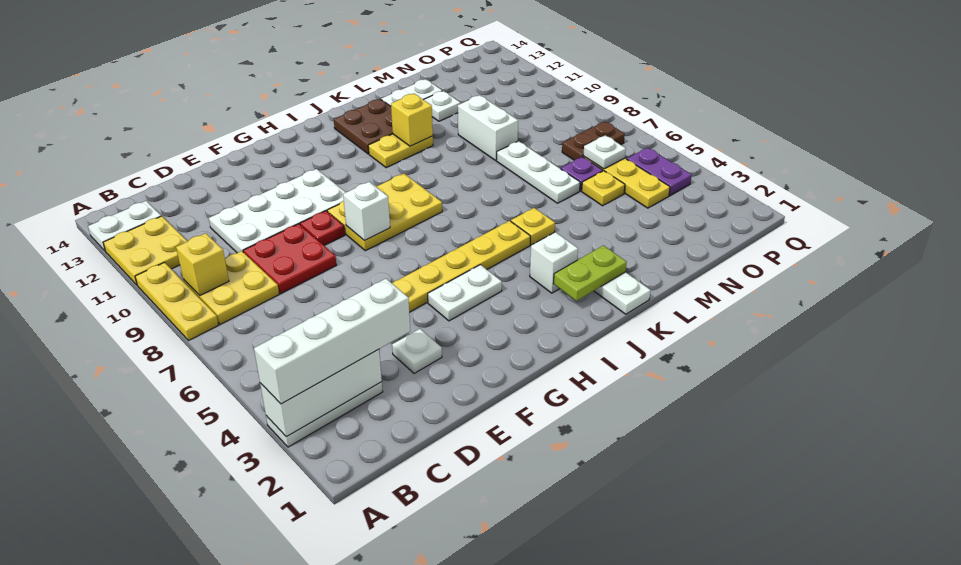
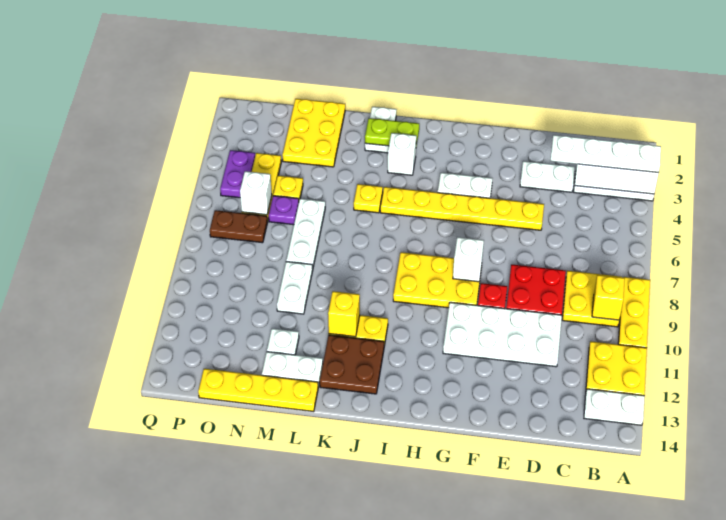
white 1x4 brick [254,279,410,404] -> white 1x4 plate [550,135,661,173]
white 1x1 plate [392,329,442,374] -> white 1x2 plate [520,161,575,192]
none -> yellow 1x4 plate [198,369,318,411]
none -> yellow 2x3 plate [282,99,345,167]
white 1x2 brick [458,95,518,160] -> white 1x2 plate [277,262,313,314]
white 1x1 plate [583,135,626,169] -> white 1x1 brick [240,171,272,215]

